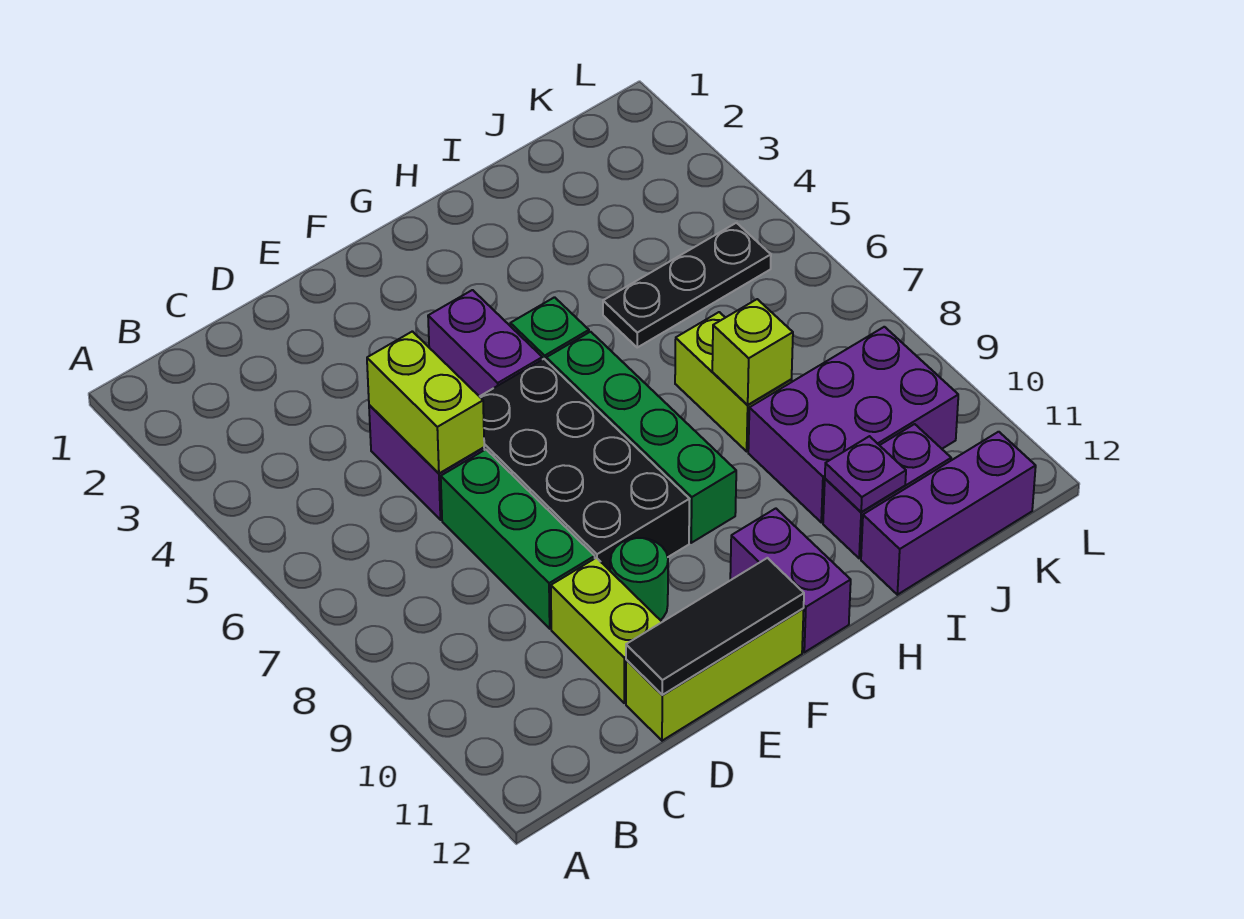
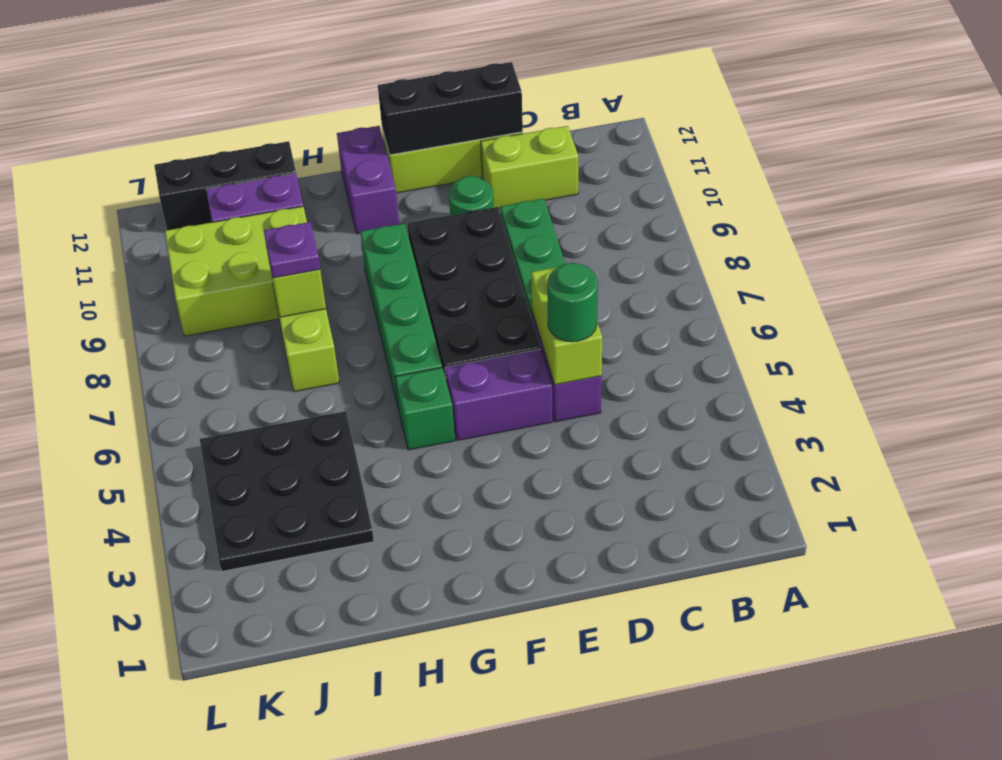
none -> green 1x1 round brick [547,263,598,342]
lime 1x2 brick [551,558,662,703] -> lime 1x2 brick turned to [481,126,578,208]
black 1x3 tile [626,558,804,695] -> black 1x3 brick [378,62,523,155]
purple 1x2 brick [428,290,542,396] -> purple 1x2 brick turned to [445,349,553,441]
black 1x3 plate [603,223,771,347] -> black 3x3 plate [200,411,374,571]
purple 2x3 brick [748,327,958,522] -> lime 2x3 brick [165,206,307,336]
purple 1x1 plate [825,436,906,512] -> purple 1x1 plate moved to [264,222,320,278]
purple 1x3 brick [861,432,1036,595] -> black 1x3 brick [154,141,296,230]

